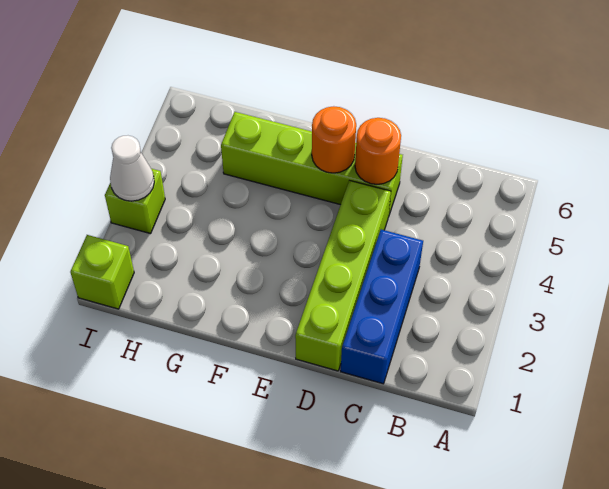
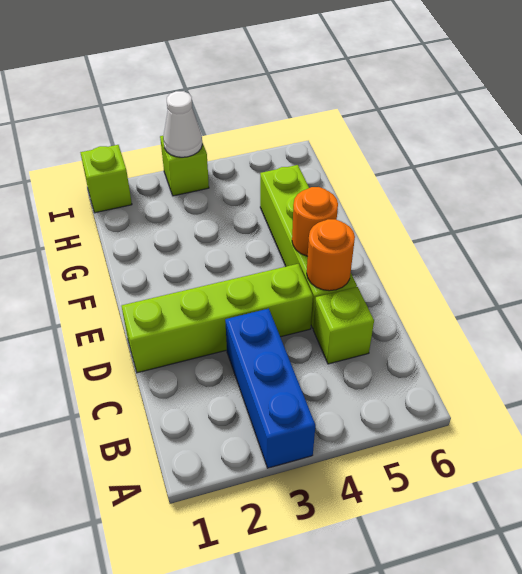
blue 1x3 brick [341,230,423,384] -> blue 1x3 brick turned to [225,309,315,468]
none -> lime 1x1 brick [313,287,374,364]

